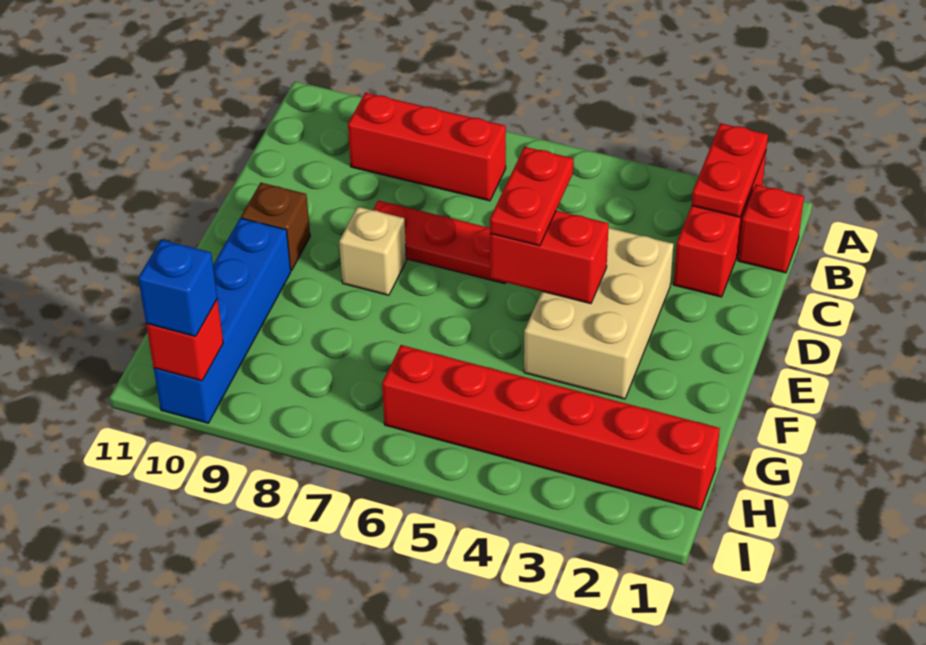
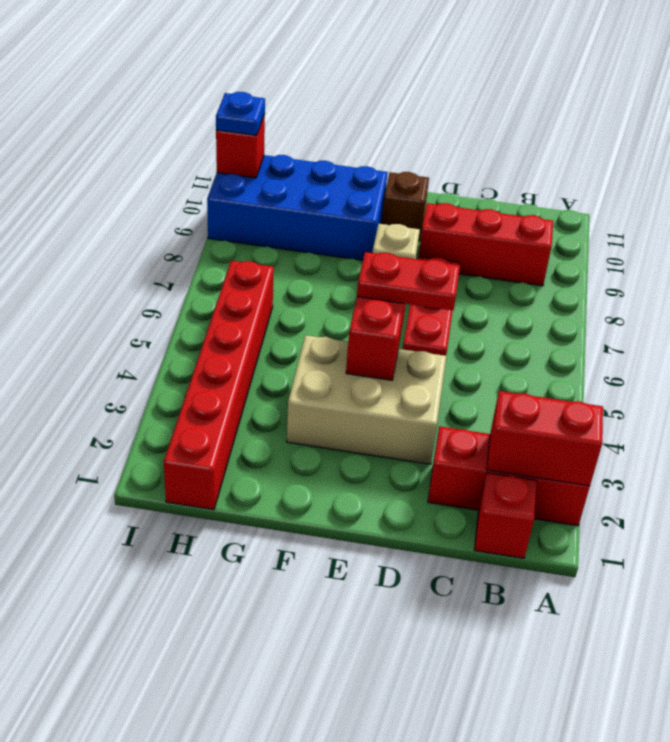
red 1x2 plate [692,123,768,217] -> red 1x2 brick [487,391,603,486]
red 1x3 brick [348,93,506,201] -> red 1x3 brick turned to [419,203,553,286]
blue 1x4 brick [154,218,291,423] -> blue 2x4 brick [207,155,388,260]
blue 1x1 brick [138,240,217,337] -> blue 1x1 plate [216,92,265,135]

